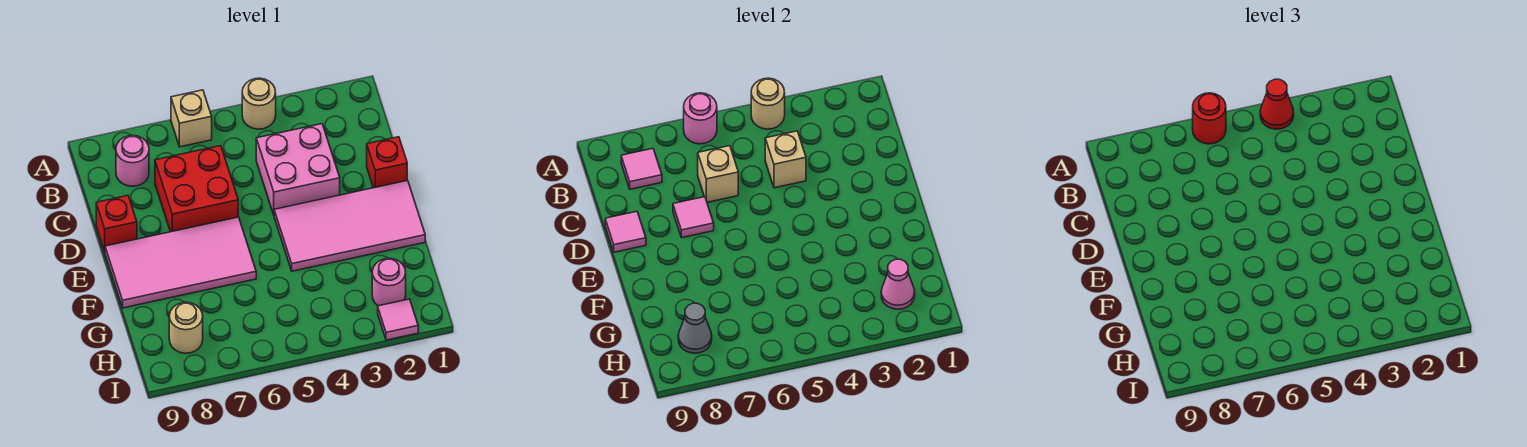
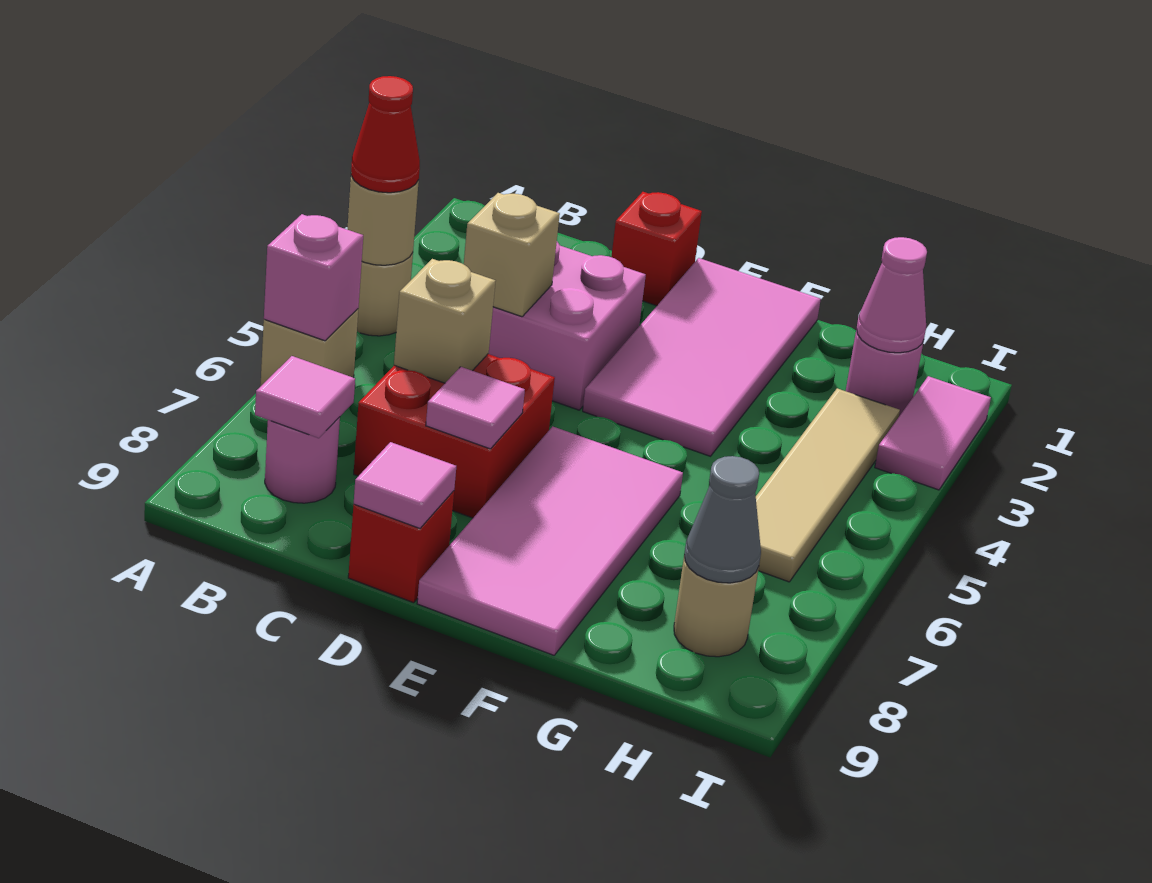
pink 1x1 round brick [684,93,717,144] -> pink 1x1 brick [264,214,363,341]
red 1x1 round brick [1193,93,1226,144] -> none
none -> tan 1x4 tile [756,388,900,582]
pink 1x1 tile [378,299,418,340] -> pink 1x2 tile [875,376,991,490]

